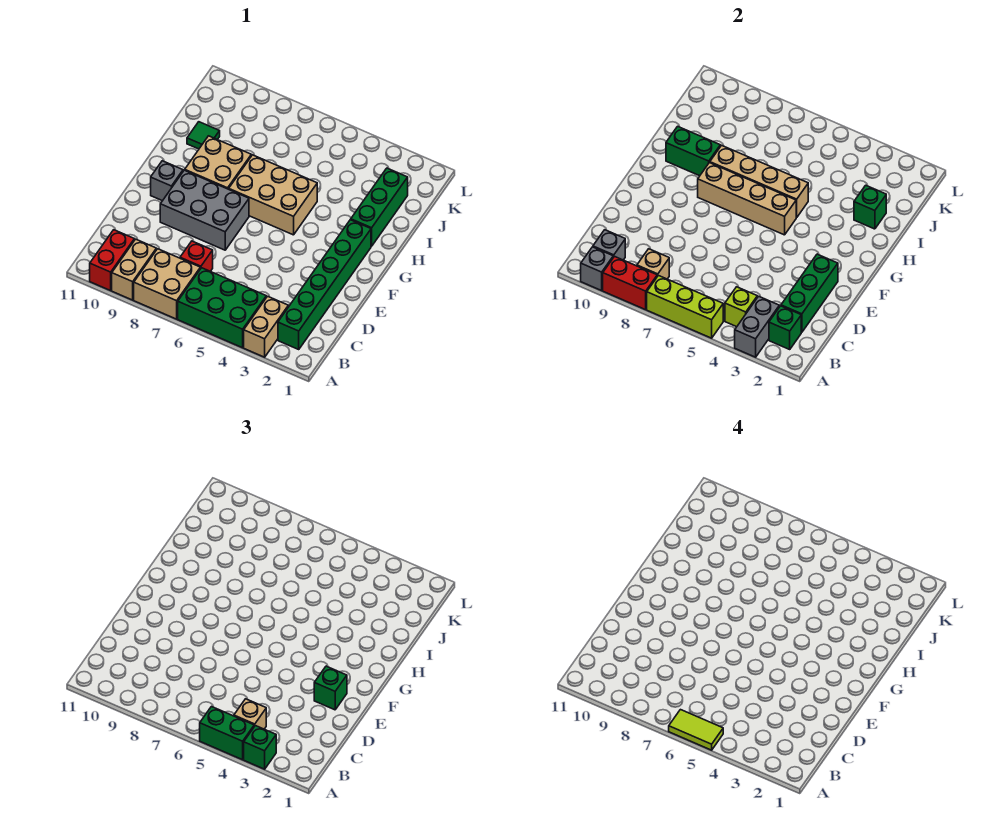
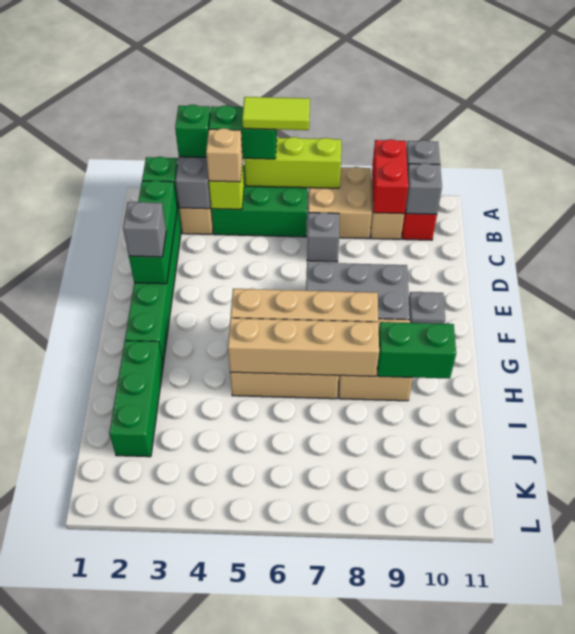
red 1x2 brick [603,257,657,310] -> red 1x2 brick turned to [372,139,408,214]
tan 1x1 brick [637,249,669,279] -> none
red 1x1 brick [180,241,213,271] -> grey 1x1 brick [307,213,339,262]
green 1x1 brick [314,666,347,710] -> grey 1x1 brick [123,202,166,257]
green 1x1 brick [854,185,886,229] -> none
green 1x1 tile [187,122,220,149] -> none

